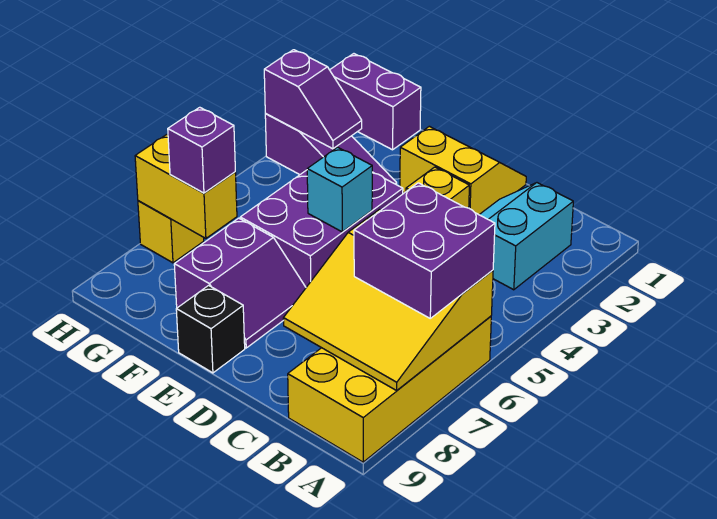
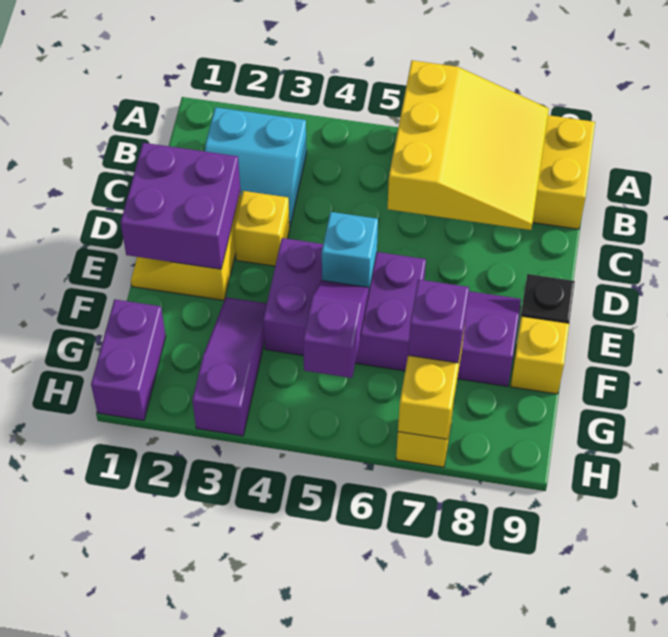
purple 2x2 brick [354,183,495,318] -> purple 2x2 brick moved to [121,143,241,269]
none -> yellow 1x1 brick [510,316,569,394]
purple 1x2 slope [264,50,362,149] -> purple 1x2 slope moved to [303,281,369,378]

